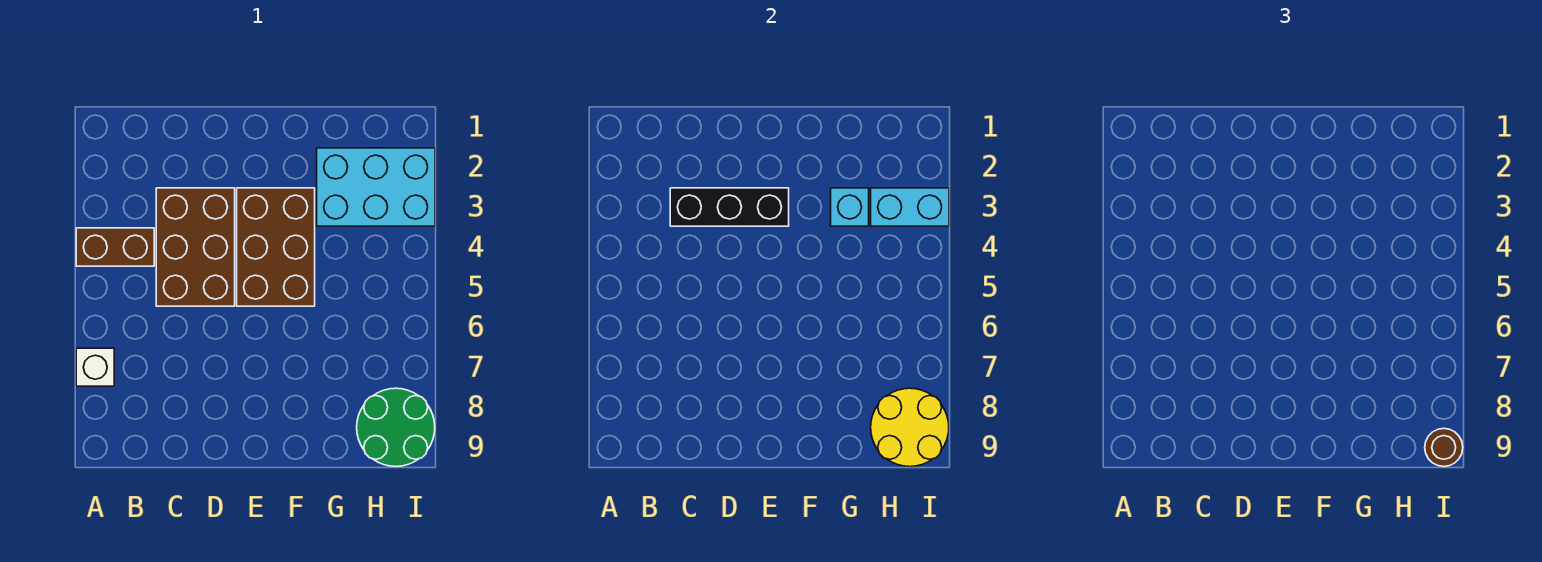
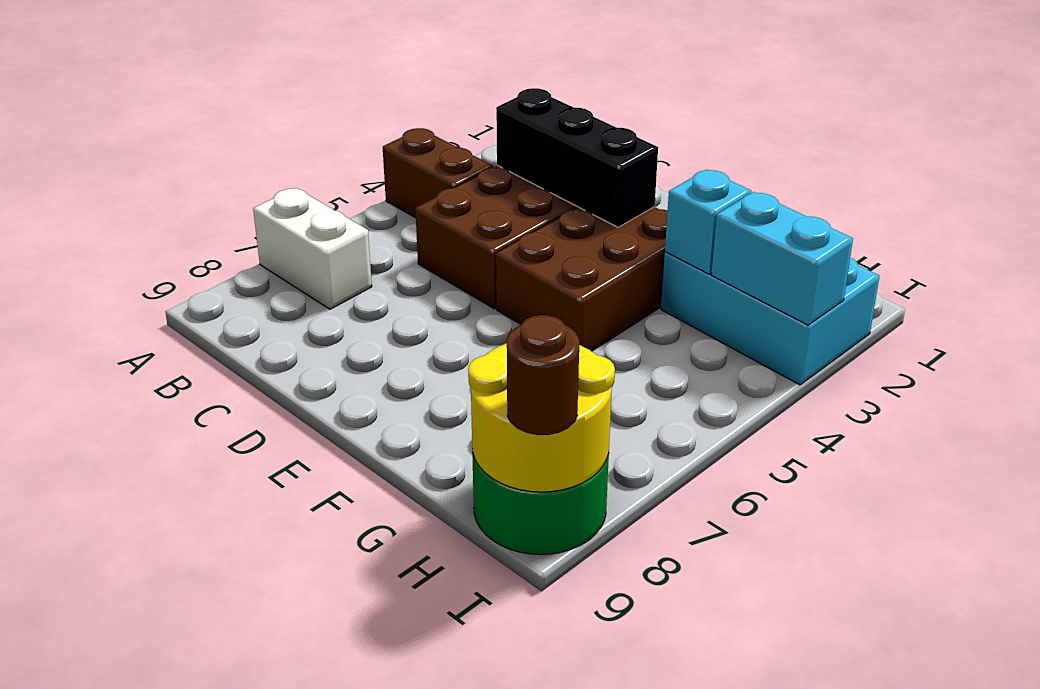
white 1x1 brick [76,348,114,386] -> white 1x2 brick [253,188,372,309]

